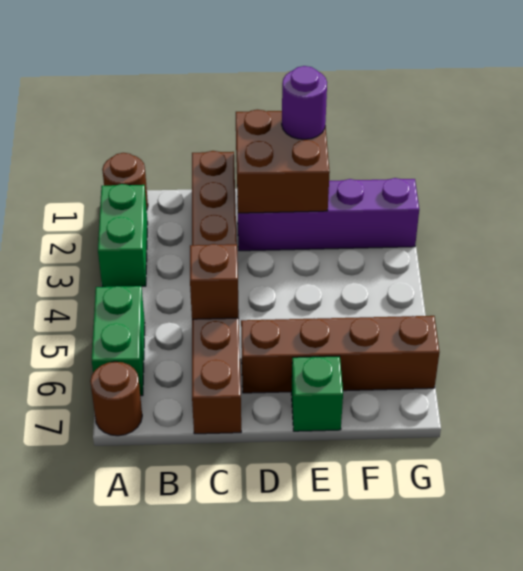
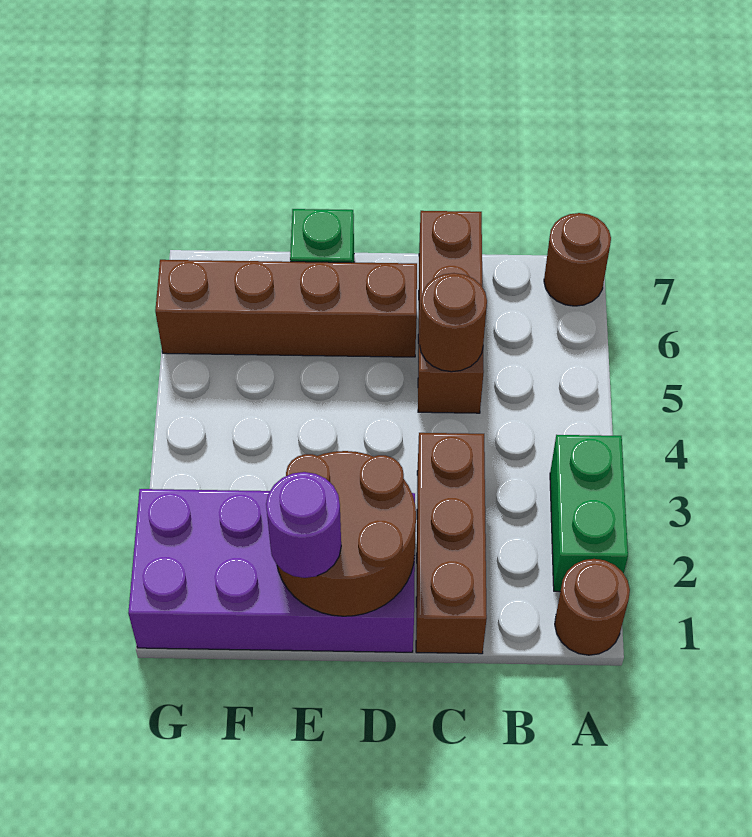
green 1x2 brick [92,286,145,396] -> none
brown 1x1 brick [190,244,239,319] -> brown 1x1 round brick [420,273,487,372]
brown 2x2 brick [236,110,330,213] -> brown 2x2 round brick [277,451,416,616]
purple 1x4 brick [237,178,419,251] -> purple 2x4 brick [128,489,415,652]

